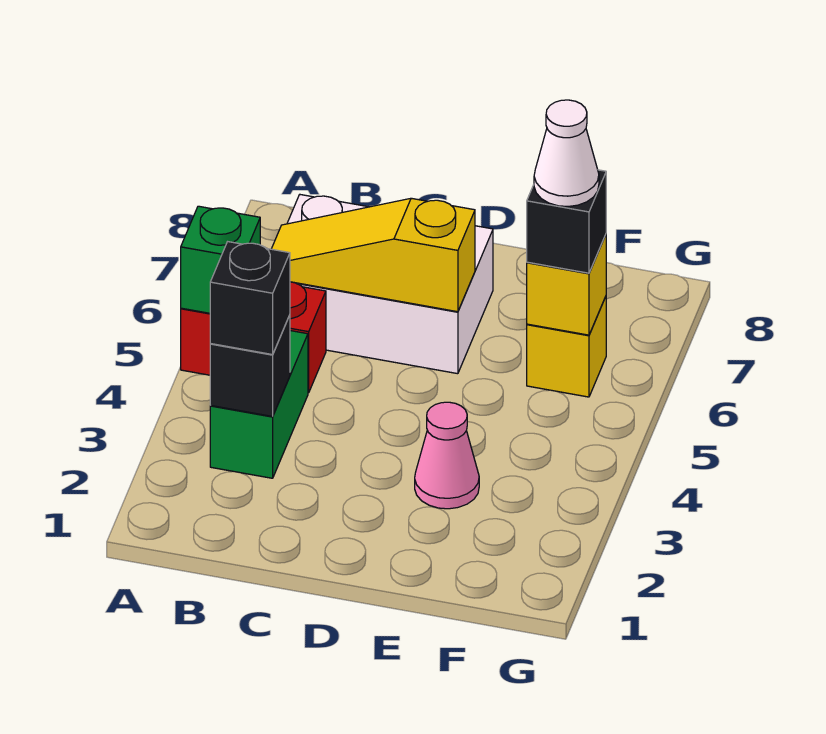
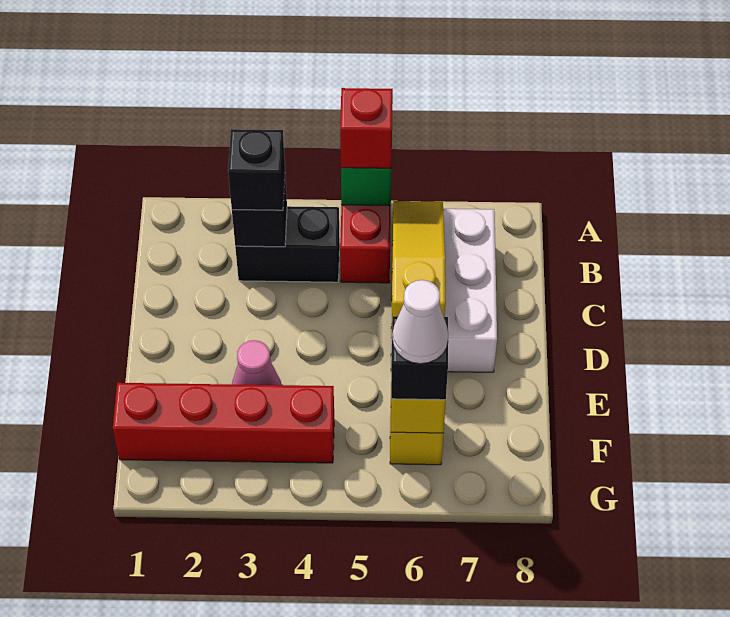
none -> red 1x1 brick [340,88,393,168]
green 1x2 brick [210,331,308,478] -> black 1x2 brick [235,206,340,282]
none -> red 1x4 brick [113,383,334,463]

